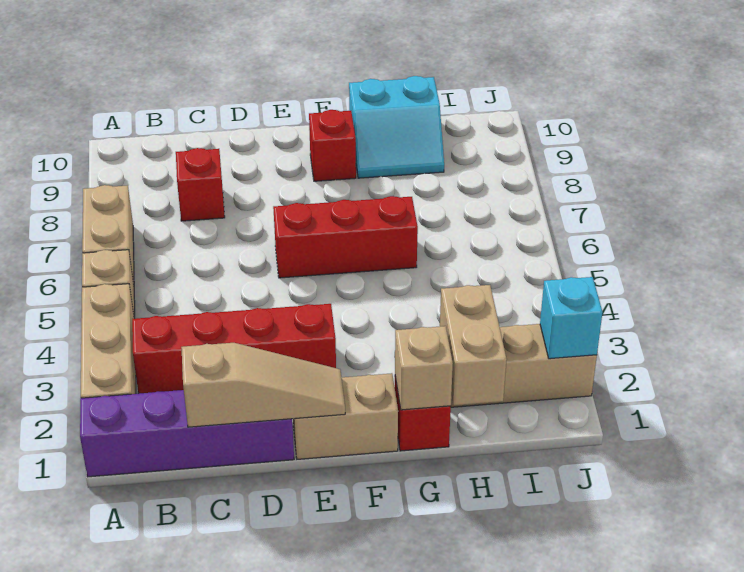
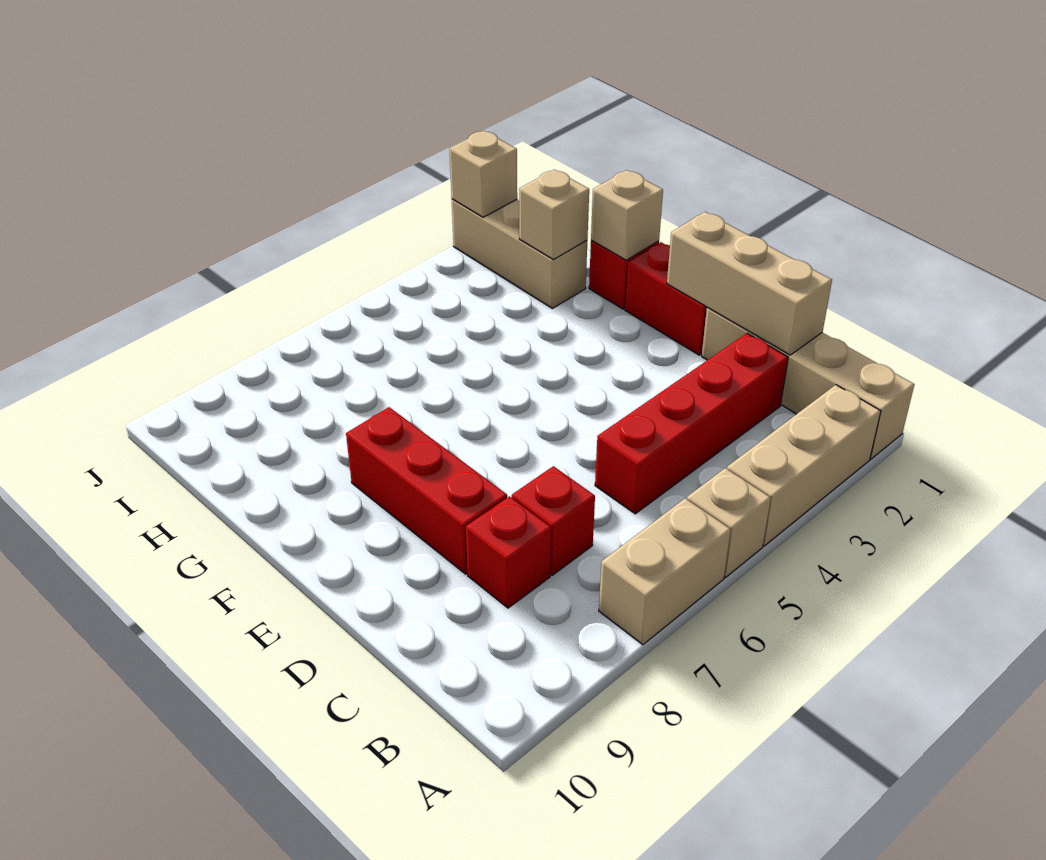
purple 1x4 brick [80,390,294,477] -> tan 1x4 brick [702,308,914,459]
red 1x4 brick [132,304,336,394] -> red 1x4 brick turned to [595,333,788,514]
tan 1x3 slope [181,343,345,427] -> tan 1x3 brick [667,212,832,355]
tan 1x2 brick [293,373,398,459] -> red 1x2 brick [625,242,707,355]
red 1x3 brick [273,196,418,278] -> red 1x3 brick moved to [346,407,507,574]
red 1x1 brick [309,110,356,181] -> red 1x1 brick moved to [512,466,595,575]
cyan 2x2 slope [349,76,444,178] -> none
tan 1x2 brick [440,285,507,406] -> tan 1x1 brick [519,170,589,260]
cyan 1x1 brick [540,277,603,359] -> tan 1x1 brick [450,131,517,217]

